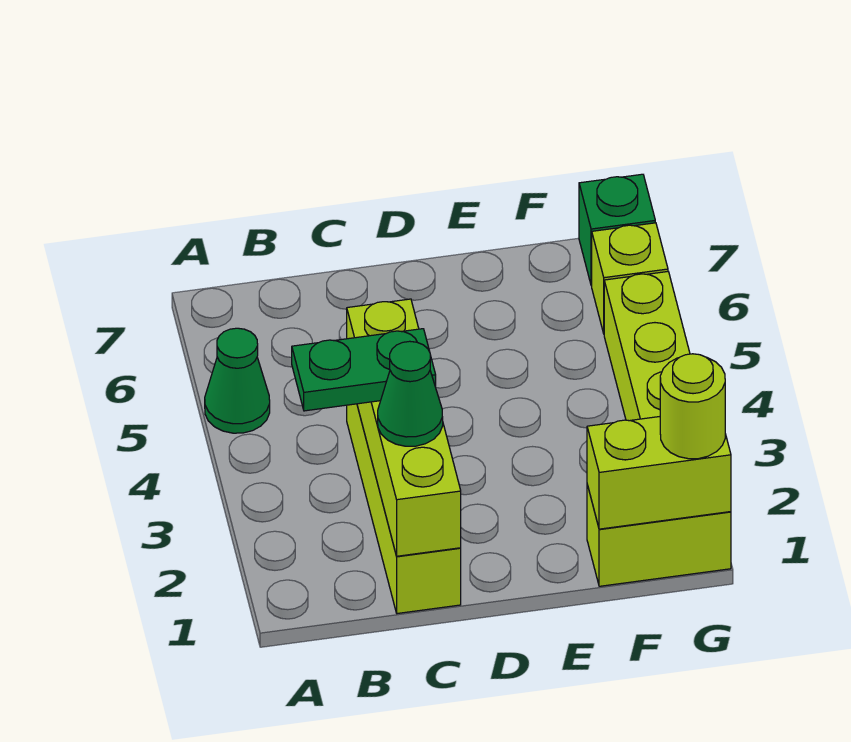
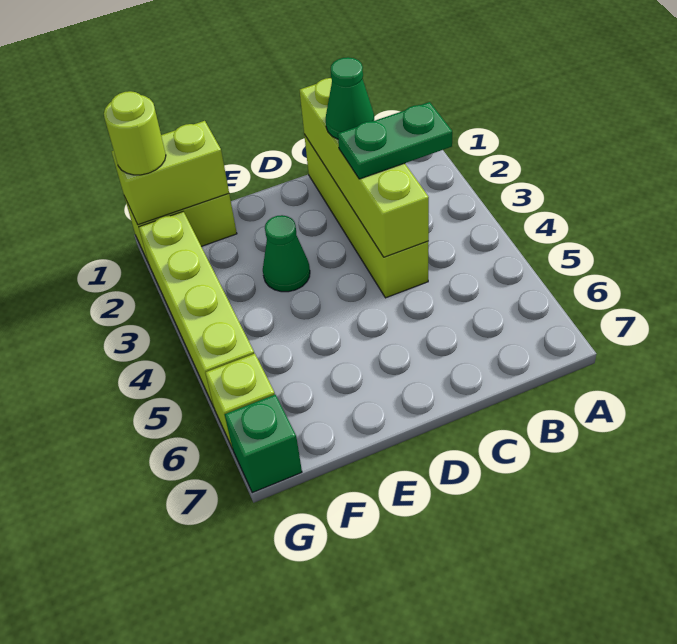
green 1x1 cone [205,328,270,433] -> green 1x1 cone moved to [263,215,310,292]

